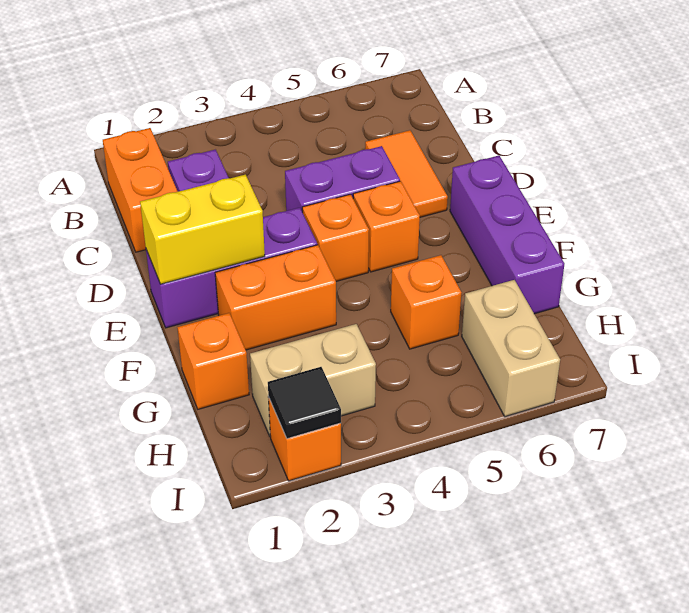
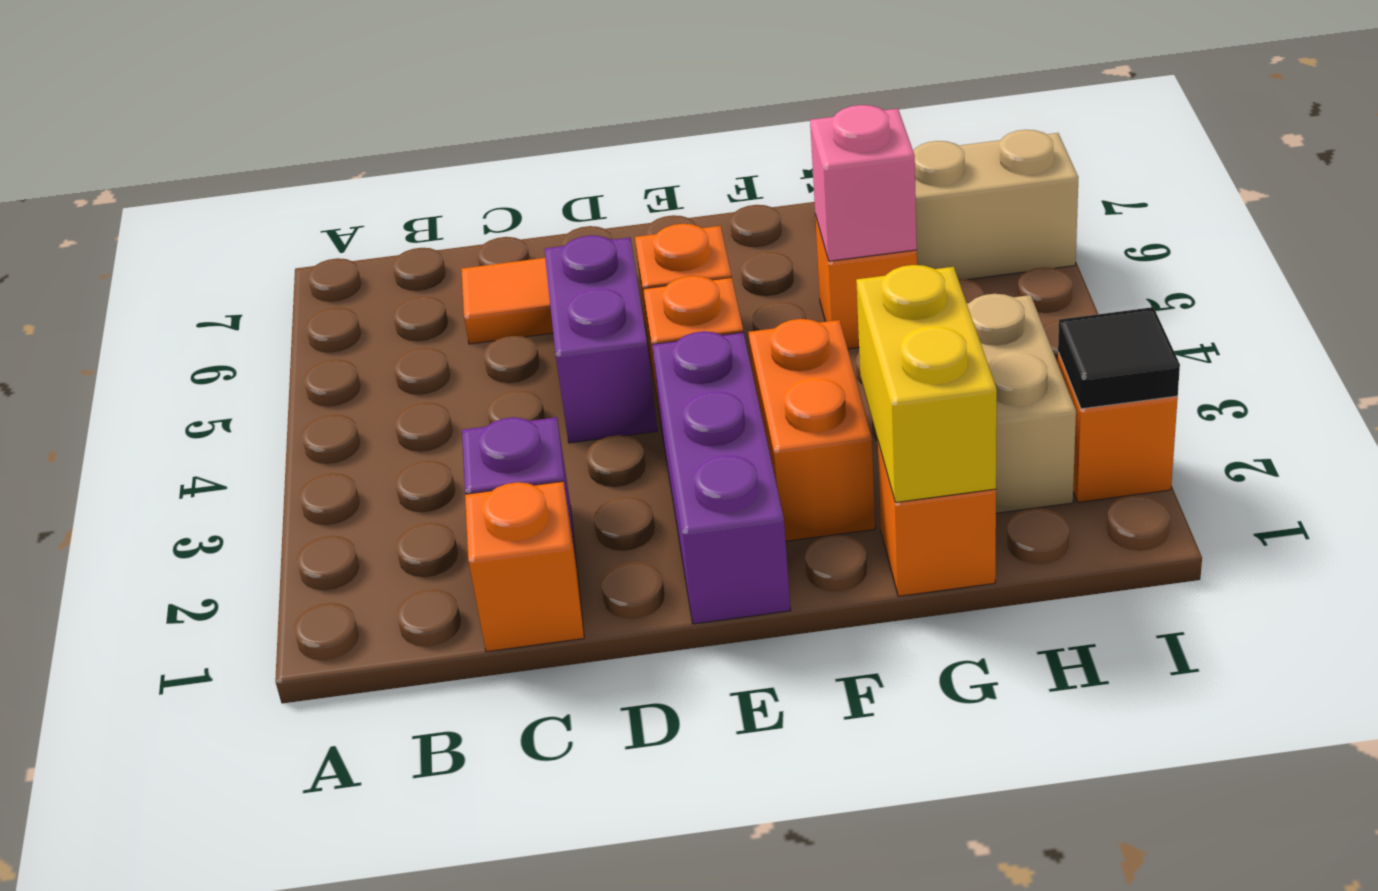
orange 1x2 brick [103,128,178,252] -> orange 1x1 brick [465,481,584,652]
yellow 1x2 brick [140,175,265,284] -> yellow 1x2 brick moved to [856,265,997,502]
purple 1x3 brick [450,156,564,314] -> none
none -> pink 1x1 brick [810,105,917,261]

